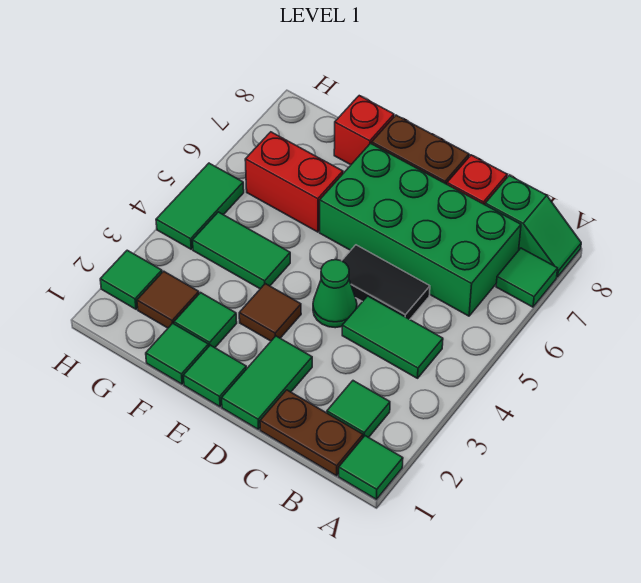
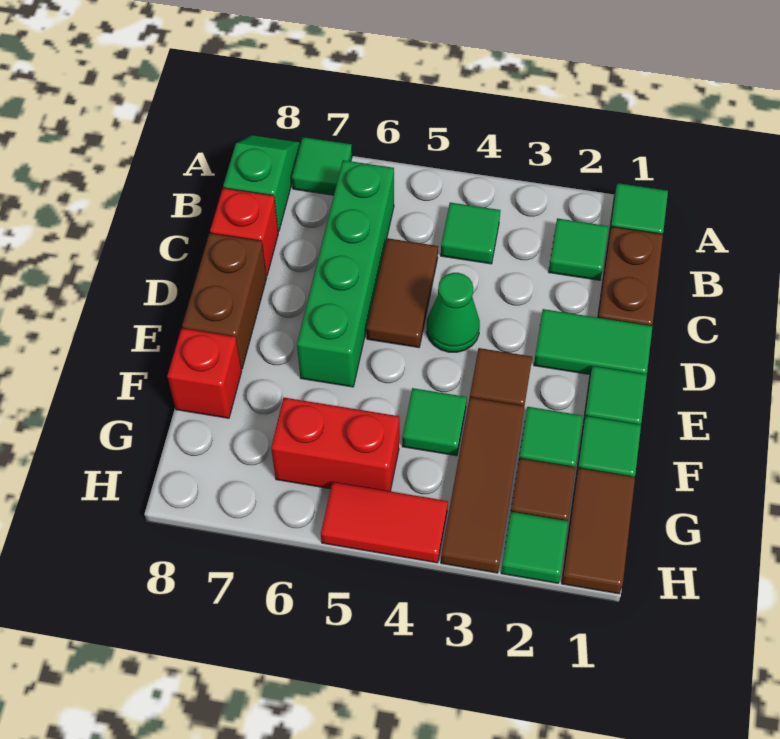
green 1x2 tile [342,296,443,378] -> green 1x1 tile [441,203,501,264]
green 2x4 brick [320,143,521,316] -> green 1x4 brick [297,160,394,387]
black 1x2 tile [342,245,430,319] -> brown 1x2 tile [367,238,438,348]
none -> brown 1x3 tile [441,397,524,573]
green 1x2 tile [192,212,290,289] -> green 1x1 tile [402,388,467,456]
red 1x2 brick [245,132,343,232] -> red 1x2 brick turned to [271,398,399,491]
none -> brown 1x2 tile [562,468,635,594]
green 1x2 tile [156,163,244,249] -> red 1x2 tile [321,482,448,563]

